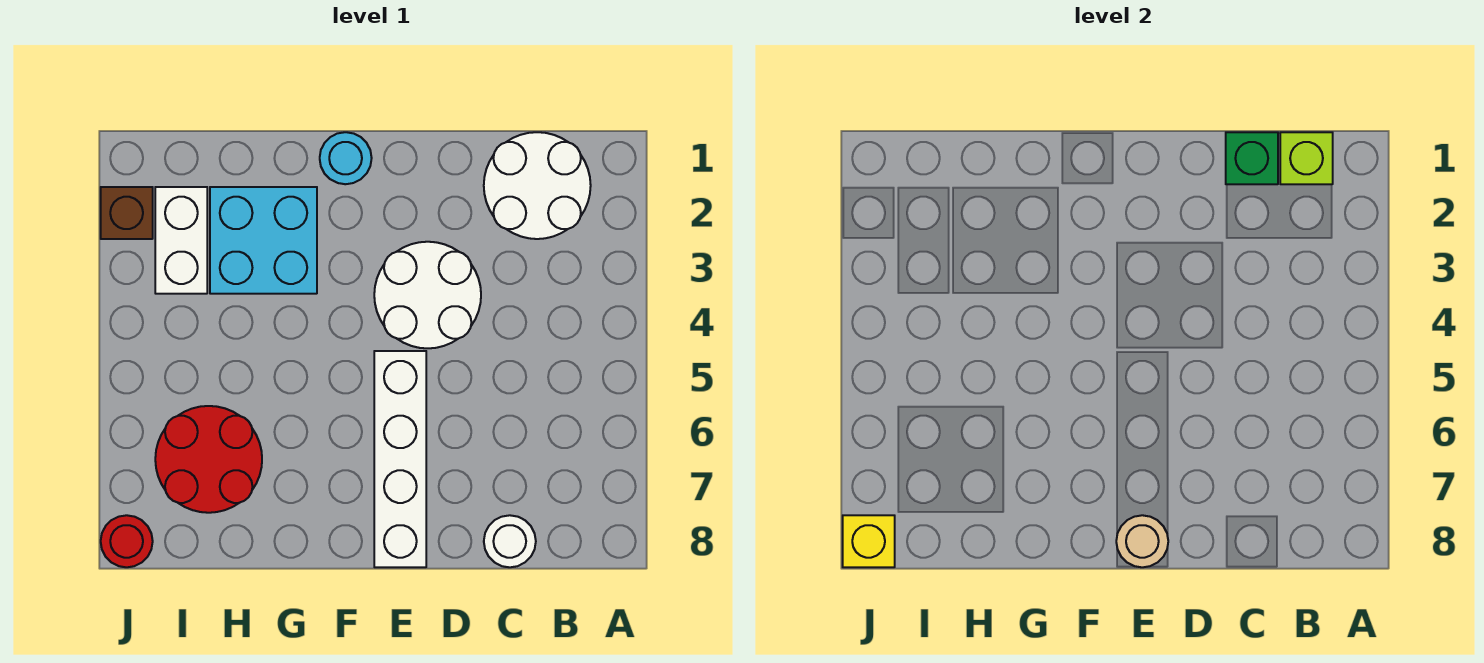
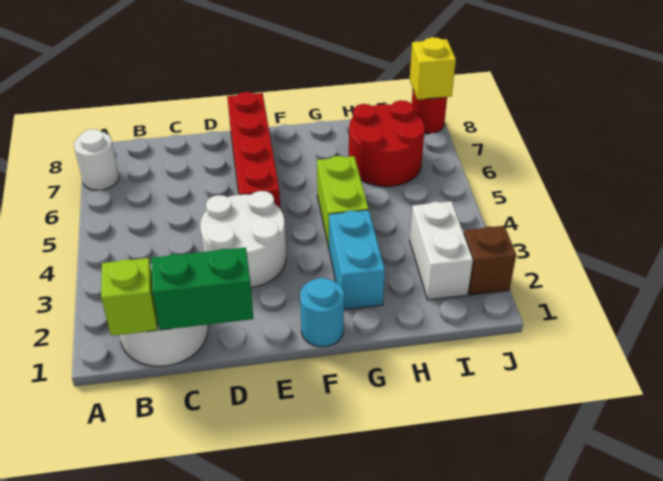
green 1x1 brick [1226,132,1278,184] -> green 1x2 brick [151,247,254,330]
white 1x1 round brick [484,515,536,567] -> white 1x1 round brick moved to [74,129,119,190]
white 1x4 brick [374,351,426,567] -> red 1x4 brick [227,92,280,208]
tan 1x1 round brick [1116,515,1168,567] -> none
cyan 2x2 brick [210,187,317,294] -> cyan 1x2 brick [329,210,385,310]
none -> lime 1x2 brick [317,156,369,247]

